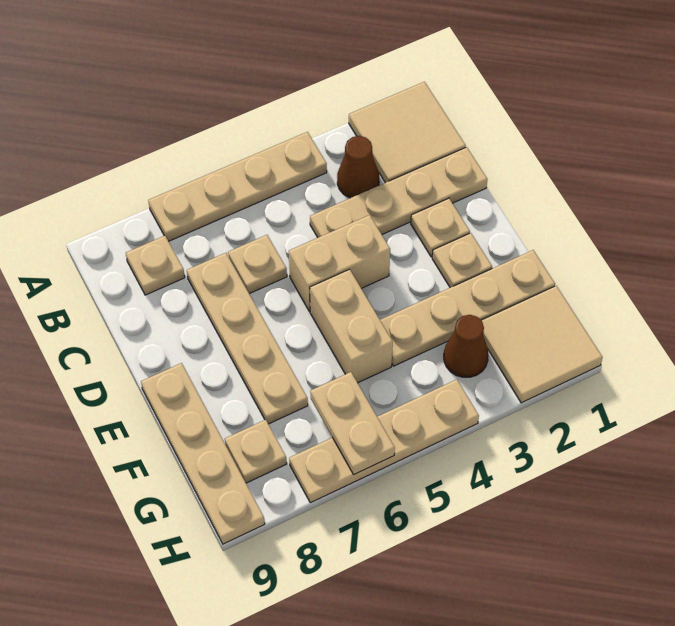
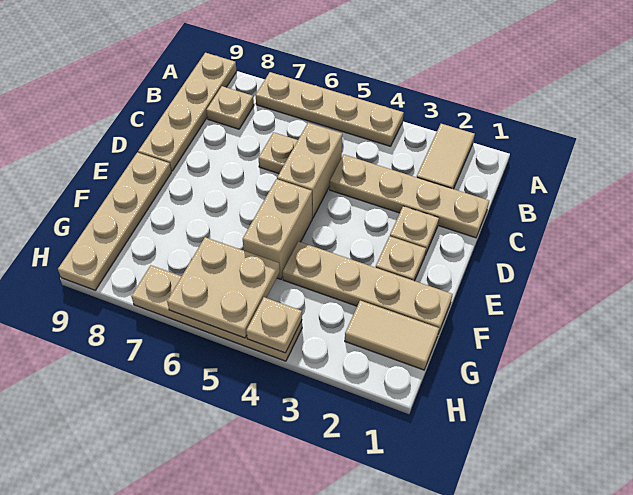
tan 2x2 tile [349,82,466,183] -> tan 1x2 tile [417,124,475,189]
brown 1x1 cone [337,136,379,198] -> none
tan 1x4 plate [187,253,308,424] -> tan 1x4 plate moved to [138,53,237,171]
tan 1x2 brick [289,215,390,312] -> tan 1x2 brick turned to [277,123,342,218]
tan 2x2 tile [481,286,602,403] -> tan 1x2 tile [345,301,439,370]
brown 1x1 cone [444,315,488,377] -> none
tan 1x2 plate [310,372,395,475] -> tan 2x2 plate [167,237,280,338]
tan 1x1 plate [225,420,287,483] -> tan 1x1 plate moved to [246,297,302,353]

